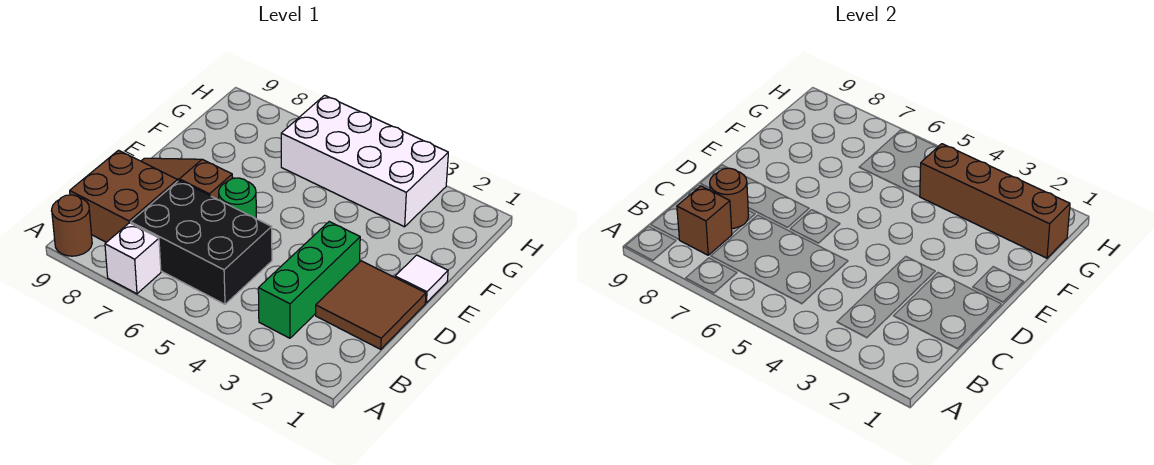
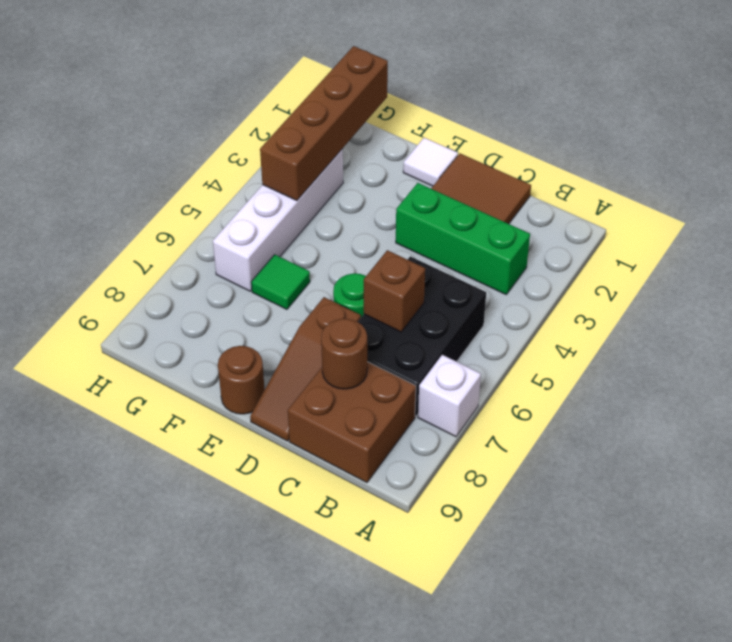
brown 1x1 round brick [52,195,92,256] -> brown 1x1 round brick moved to [218,346,265,414]
brown 1x1 brick [677,186,732,255] -> brown 1x1 brick moved to [364,250,425,332]
none -> green 1x1 tile [251,255,310,309]
white 2x4 brick [281,95,448,227] -> white 1x4 brick [213,149,343,291]

